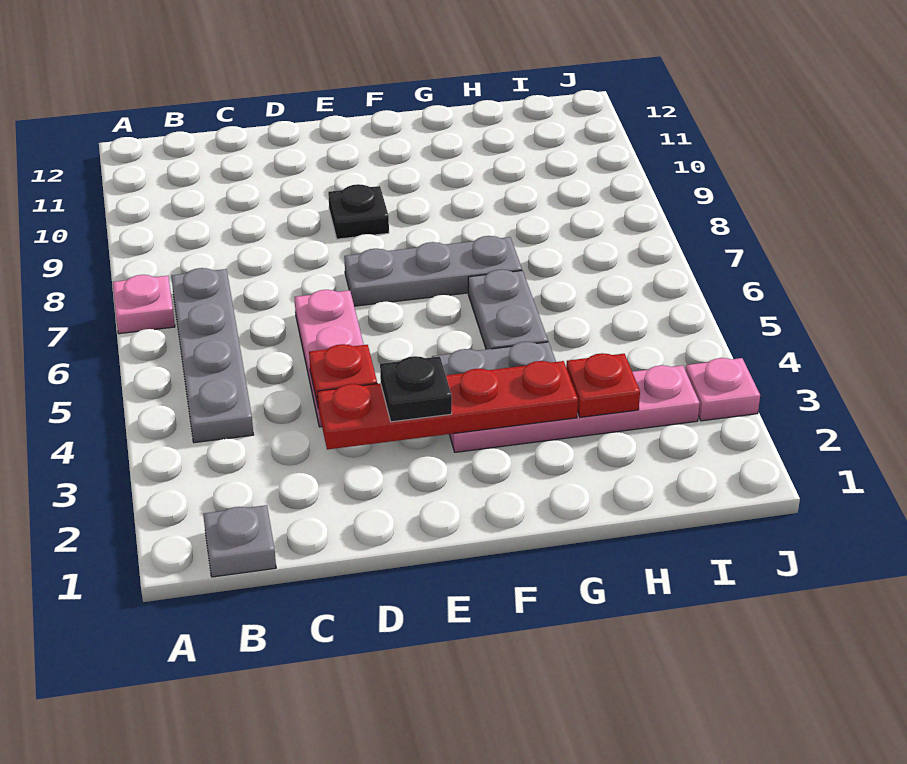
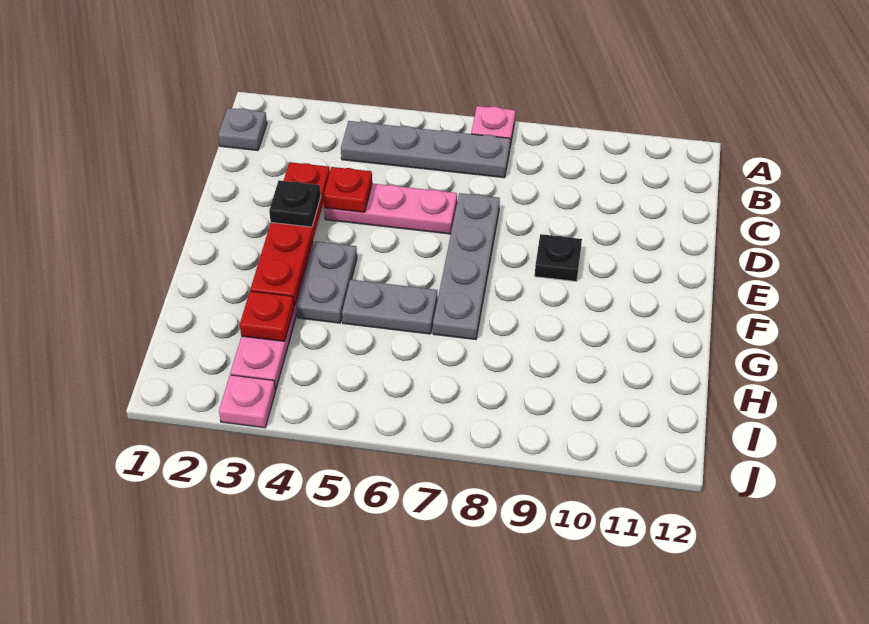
grey 1x3 plate [344,236,522,306] -> grey 1x4 plate [433,193,500,340]

